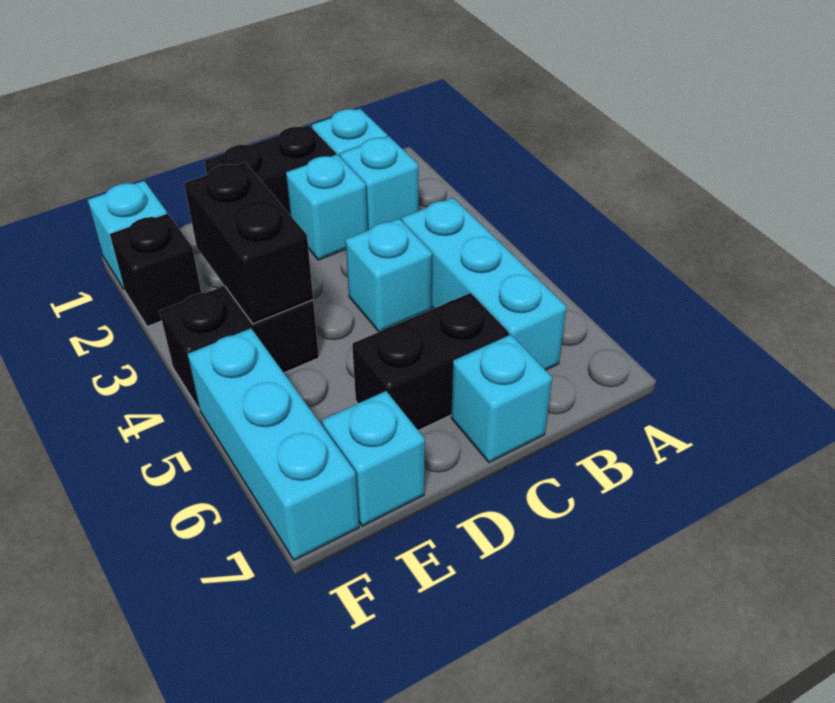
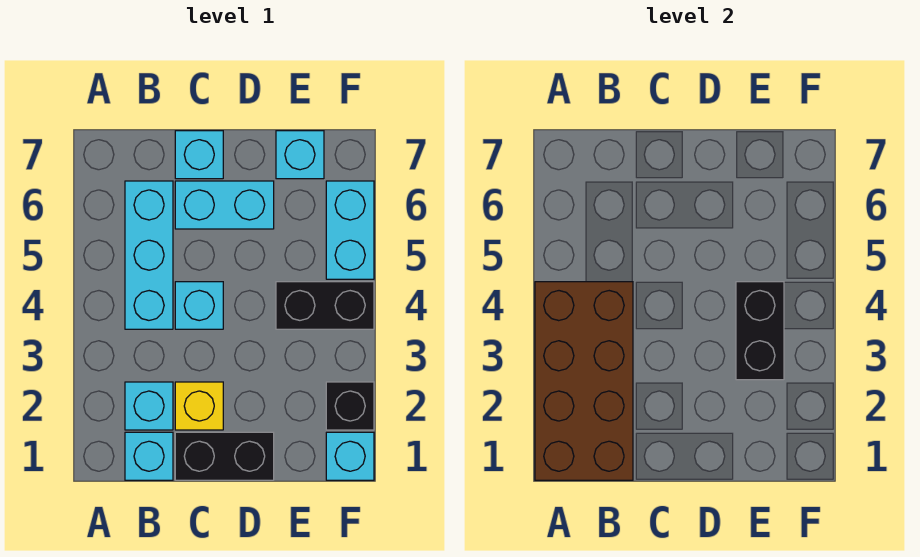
none -> brown 2x4 brick [535,282,633,480]
cyan 1x1 brick [286,155,368,260] -> yellow 1x1 brick [175,382,223,430]
black 1x2 brick [352,293,509,431] -> cyan 1x2 brick [175,181,274,229]
cyan 1x3 brick [188,328,359,560] -> cyan 1x2 brick [326,181,374,279]

